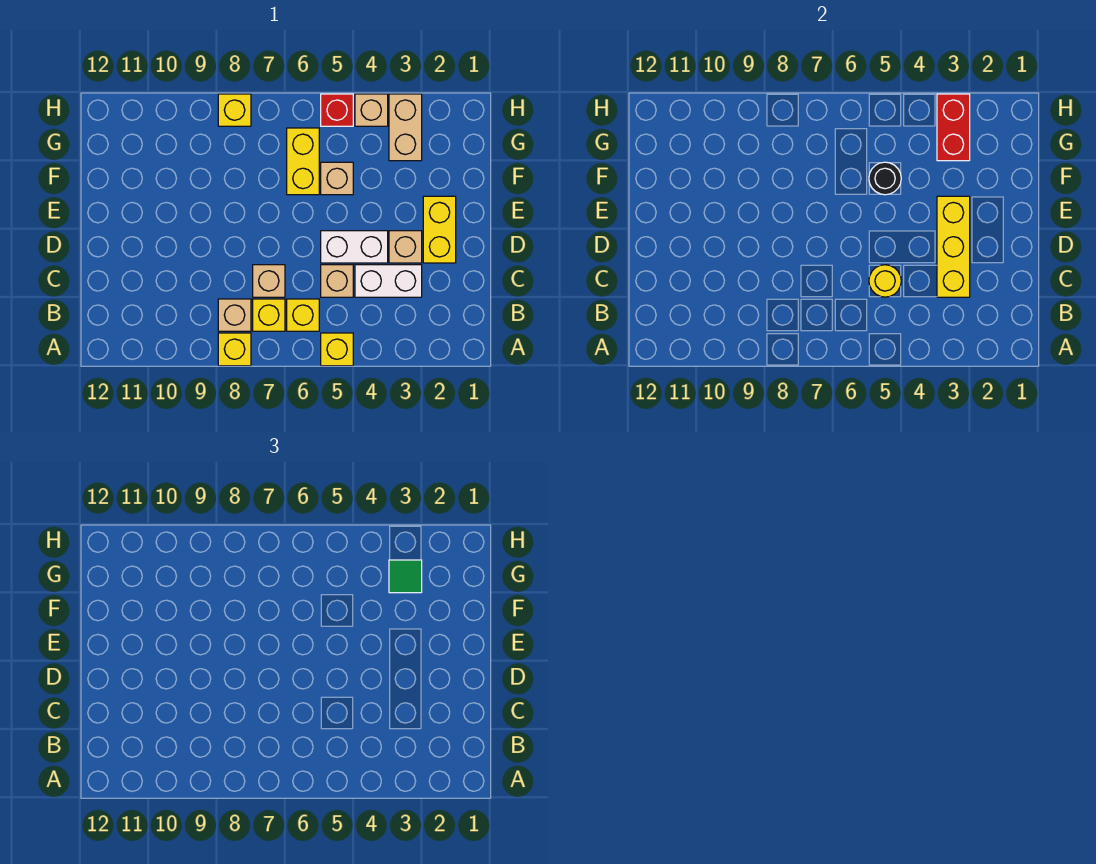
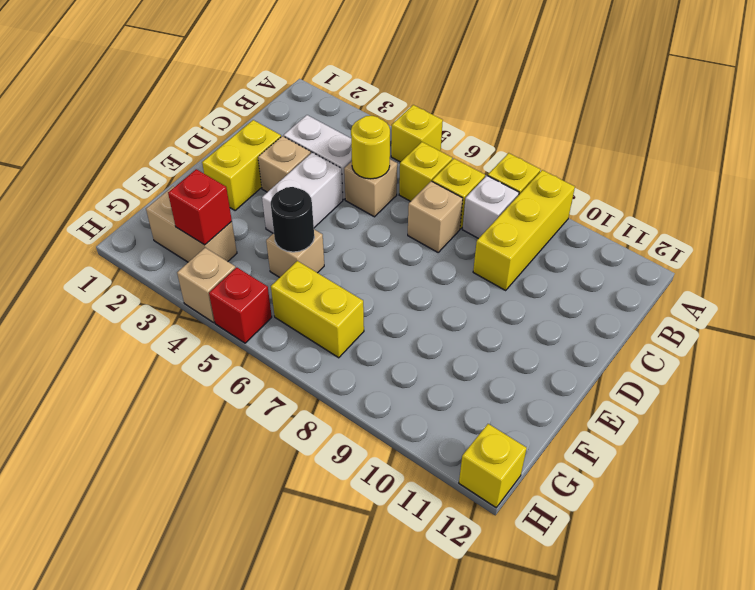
tan 1x1 brick [218,299,251,331] -> white 1x1 brick [462,176,519,239]
yellow 1x3 brick [937,196,970,297] -> yellow 1x3 brick moved to [473,170,575,290]
white 1x2 brick [321,231,388,263] -> white 1x2 brick turned to [262,152,343,233]
yellow 1x2 brick [287,128,319,195] -> yellow 1x2 brick turned to [271,261,364,358]
tan 1x2 brick [389,94,422,161] -> tan 1x2 brick turned to [146,186,237,262]
red 1x2 brick [937,94,970,161] -> red 1x1 brick [168,169,232,245]
green 1x1 tile [389,560,422,593] -> none
yellow 1x1 brick [218,94,251,126] -> yellow 1x1 brick moved to [459,424,527,508]

